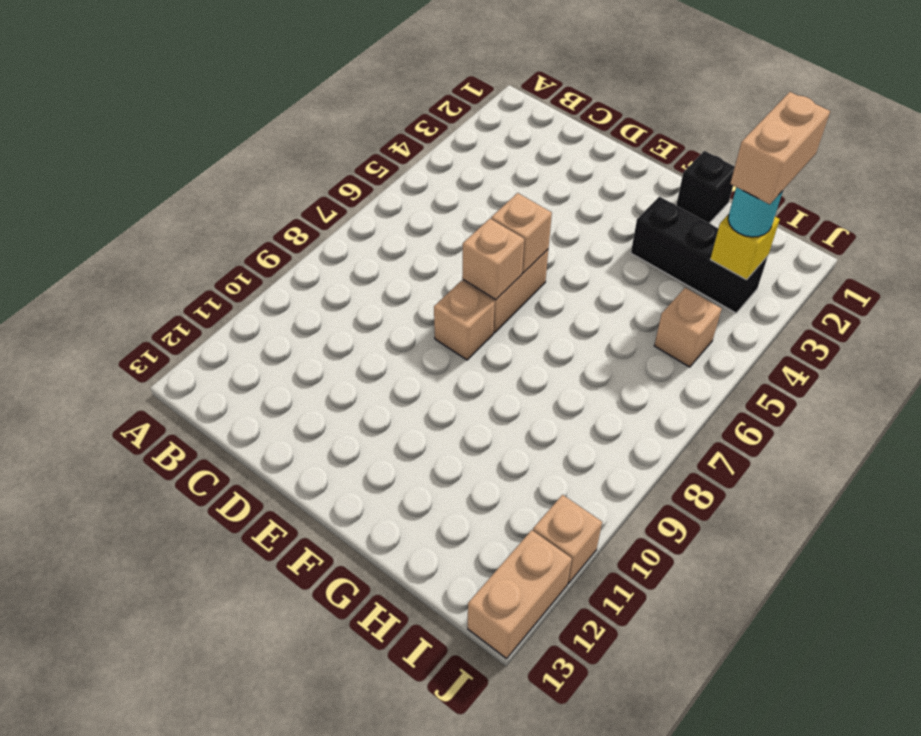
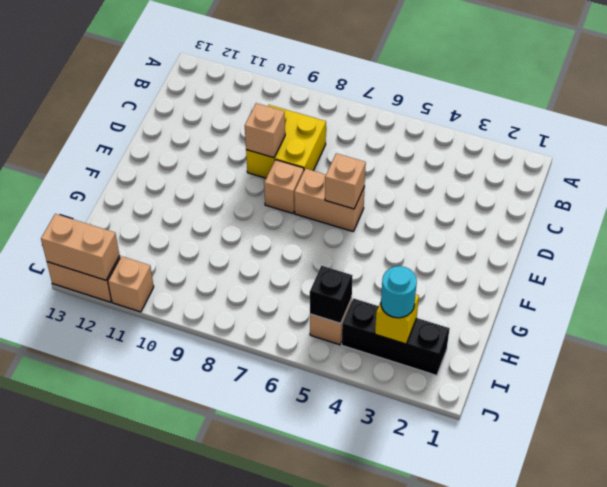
none -> yellow 2x2 brick [246,105,326,178]
tan 1x1 brick [462,219,524,300] -> tan 1x1 brick moved to [245,103,285,158]
black 1x1 brick [676,151,735,223] -> black 1x1 brick moved to [310,266,353,323]
black 1x3 brick [631,197,768,313] -> black 1x3 brick turned to [342,298,450,375]
tan 1x2 brick [730,92,830,204] -> tan 1x2 brick moved to [41,214,120,280]

